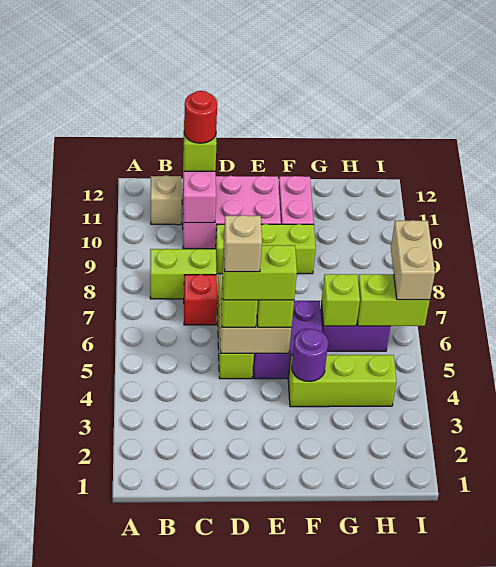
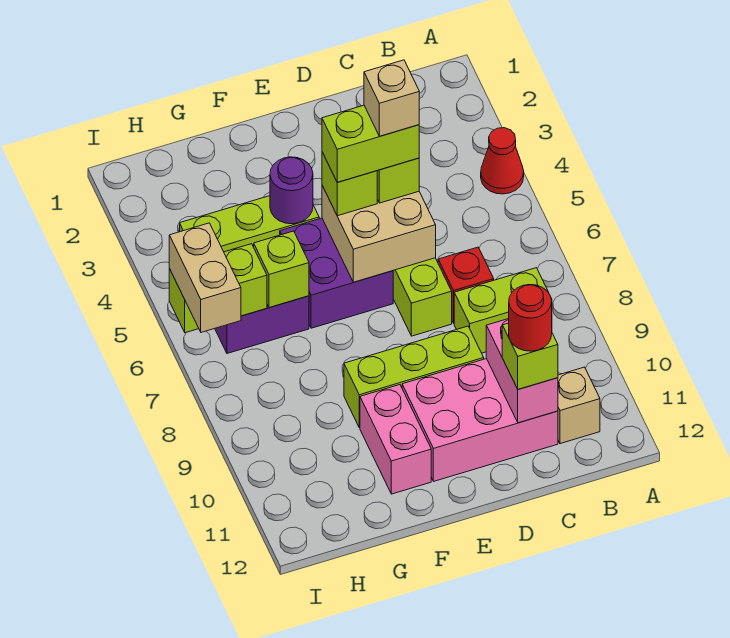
none -> red 1x1 cone [481,128,524,194]

